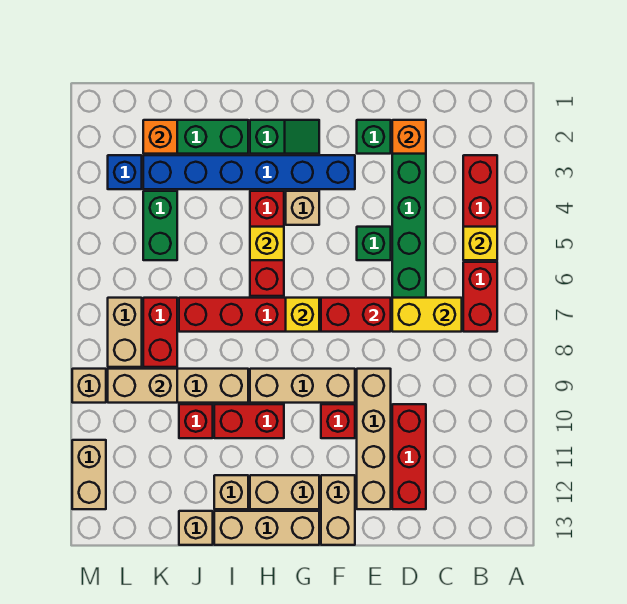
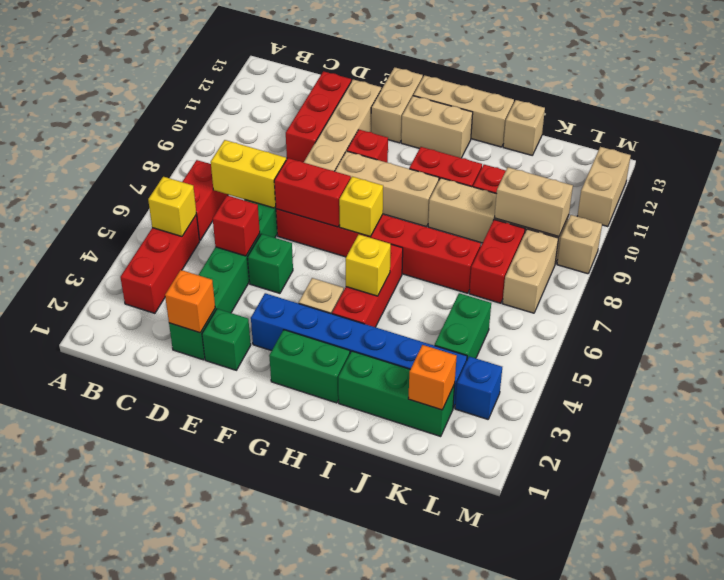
none -> red 1x1 brick [213,196,260,256]
green 1x2 slope [250,120,319,154] -> green 1x2 brick [269,330,350,403]
tan 1x1 brick [214,475,248,509] -> none

